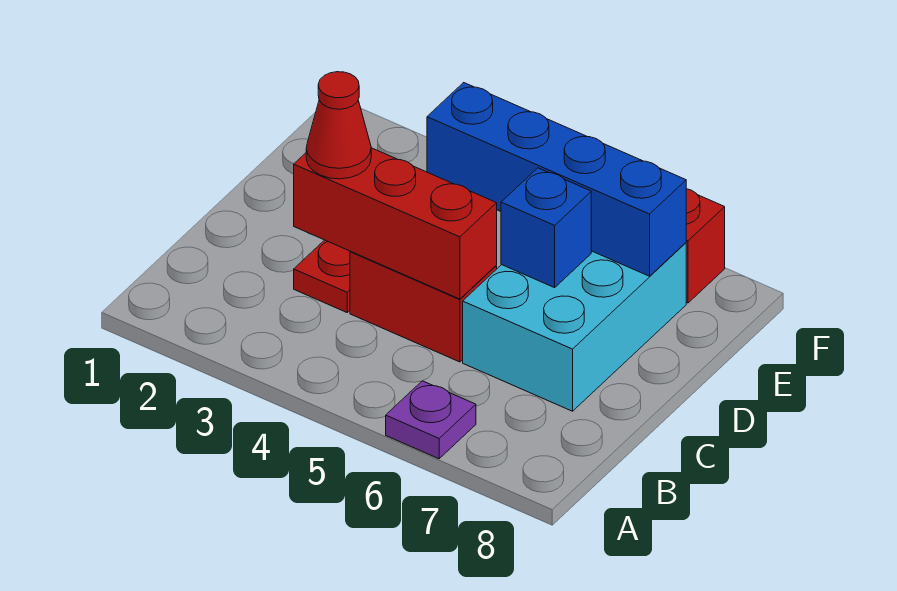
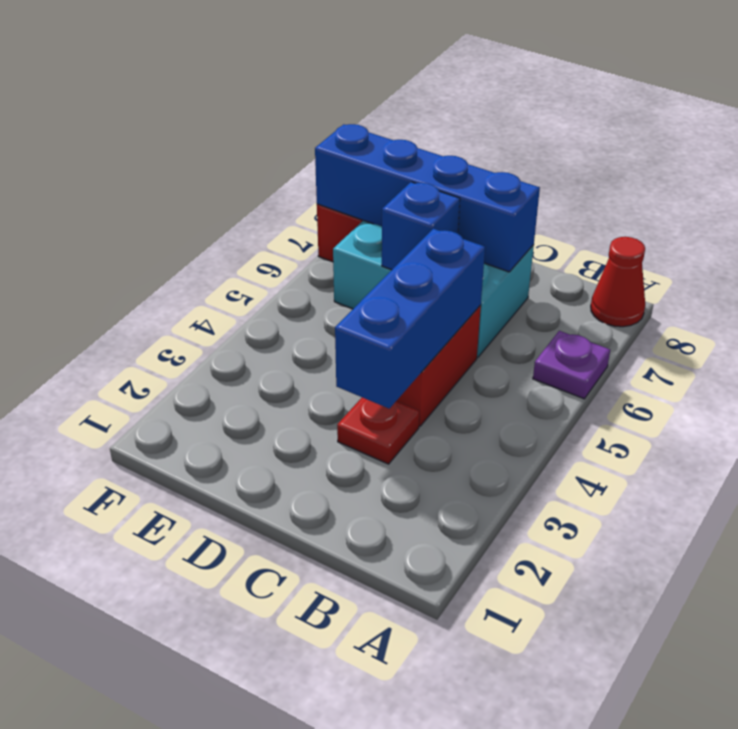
red 1x3 brick [294,148,497,299] -> blue 1x3 brick [335,229,485,408]
red 1x1 cone [306,72,371,179] -> red 1x1 cone moved to [591,237,645,327]
blue 1x4 brick [427,83,686,276] -> blue 1x4 brick turned to [315,124,540,272]

